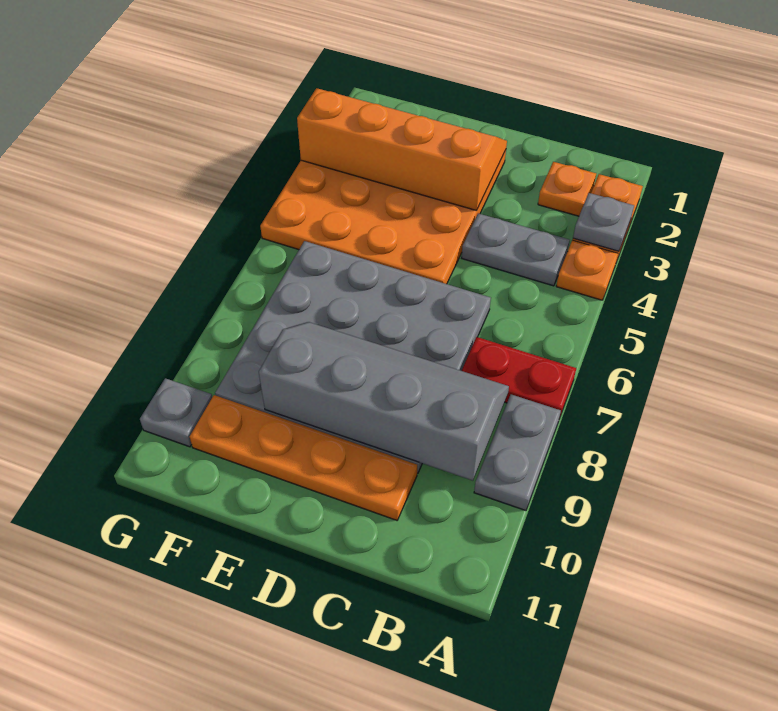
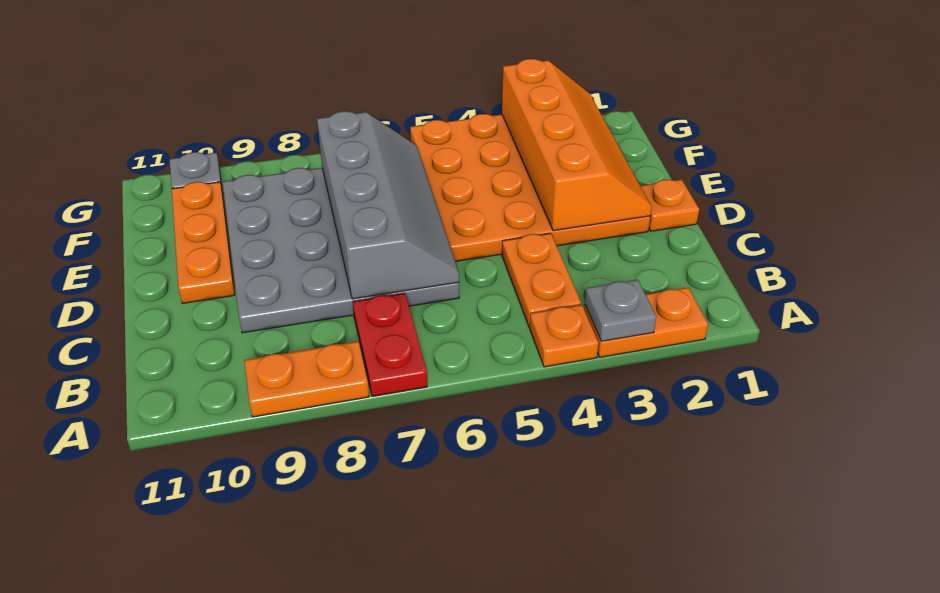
grey 1x2 plate [474,394,561,511] -> orange 1x2 plate [244,341,369,417]
orange 1x1 plate [538,162,596,216] -> orange 1x1 plate moved to [641,180,699,231]
grey 1x2 plate [462,213,570,286] -> orange 1x2 plate [502,233,581,327]
grey 2x4 slope [259,322,509,481] -> grey 2x4 slope moved to [317,111,459,299]
orange 1x4 plate [190,395,417,520] -> orange 1x3 plate [172,182,235,304]

